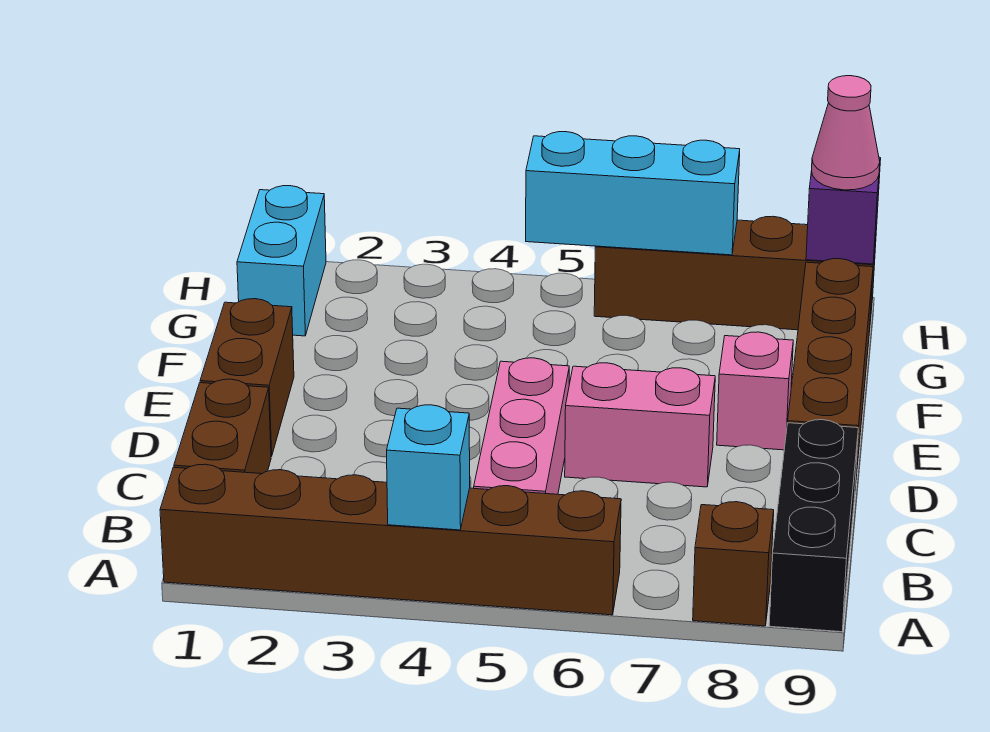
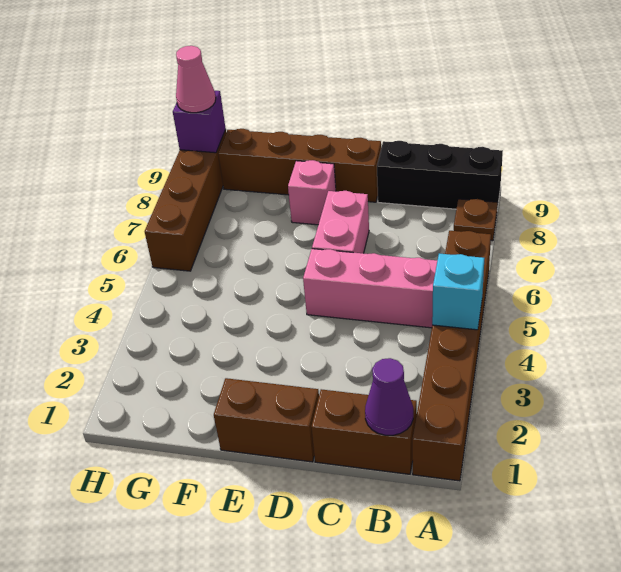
brown 1x1 brick [693,502,774,626] -> brown 1x1 plate [454,199,497,241]
none -> purple 1x1 cone [365,358,413,435]
cyan 1x2 brick [237,186,326,336] -> none
cyan 1x3 brick [526,132,740,255] -> none

